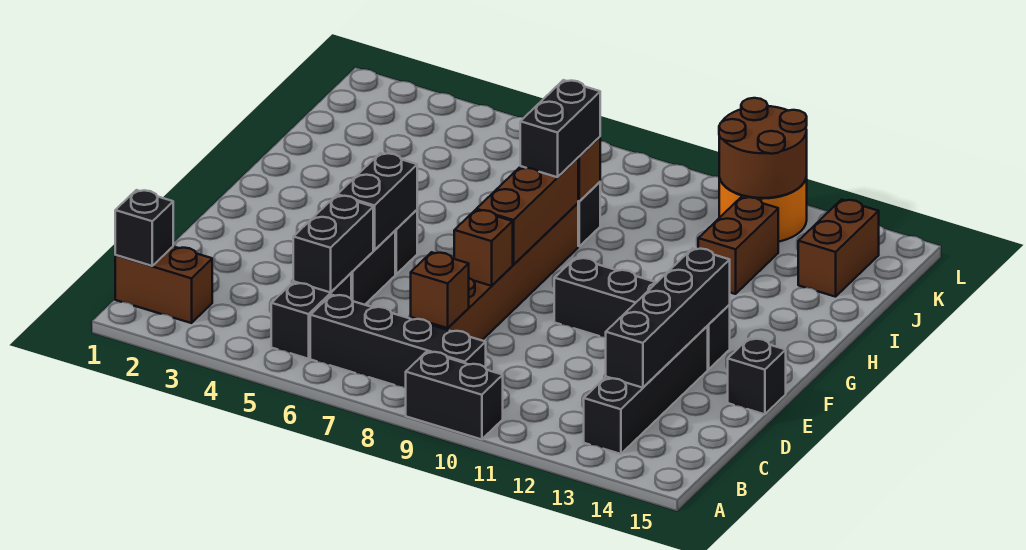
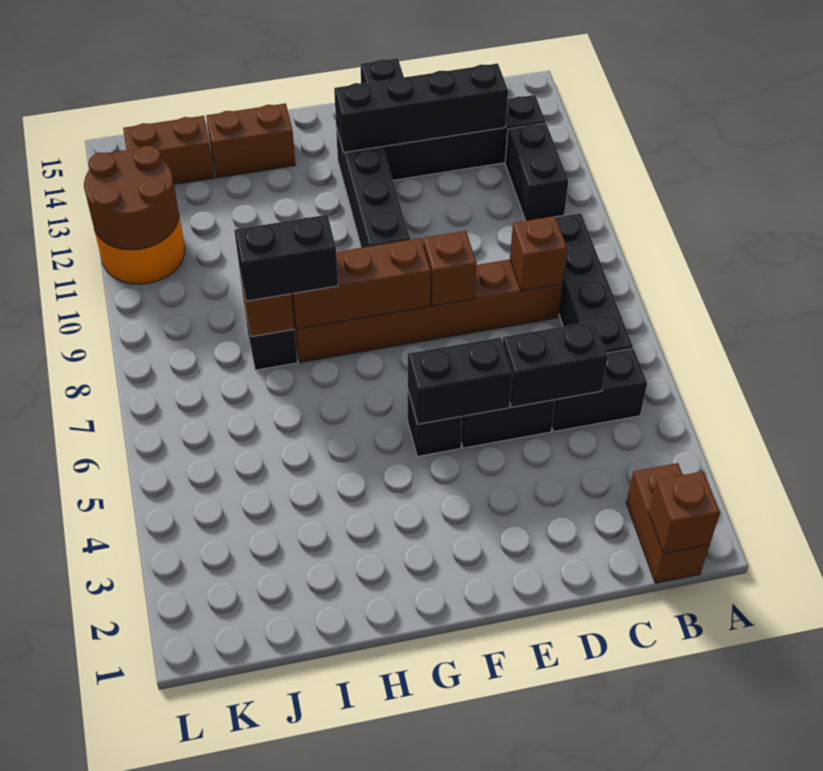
black 1x2 brick [406,352,503,439] -> black 1x2 brick moved to [505,123,568,221]
black 1x1 brick [115,190,173,266] -> brown 1x1 brick [648,471,720,553]
brown 1x2 brick [698,197,778,294] -> brown 1x2 brick moved to [206,103,295,178]

